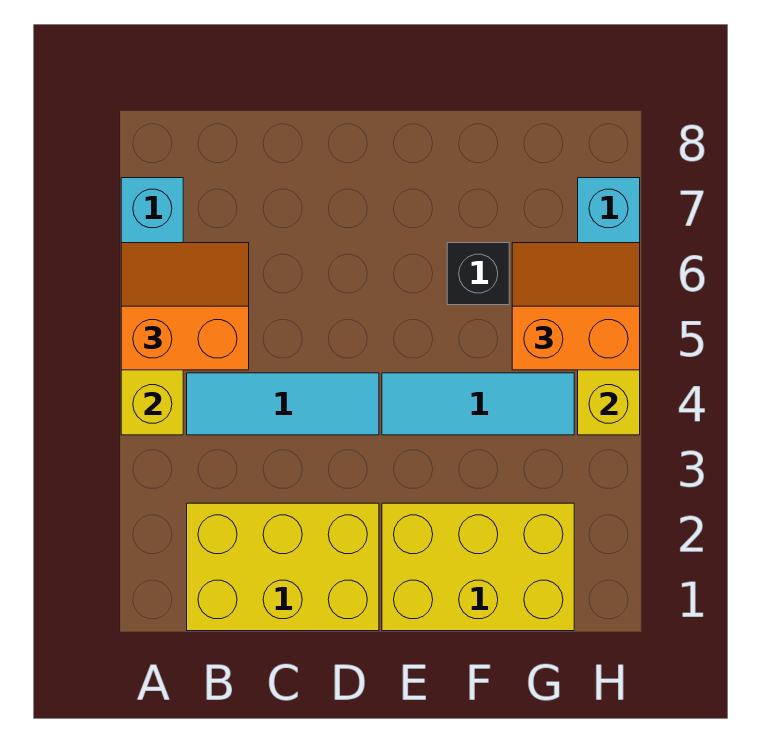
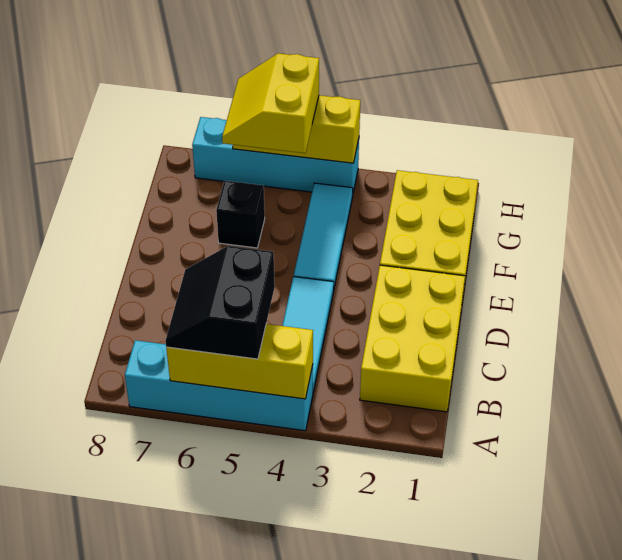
orange 2x2 slope [121,243,249,370] -> black 2x2 slope [166,246,275,359]
orange 2x2 slope [512,243,640,370] -> yellow 2x2 slope [222,53,319,153]

